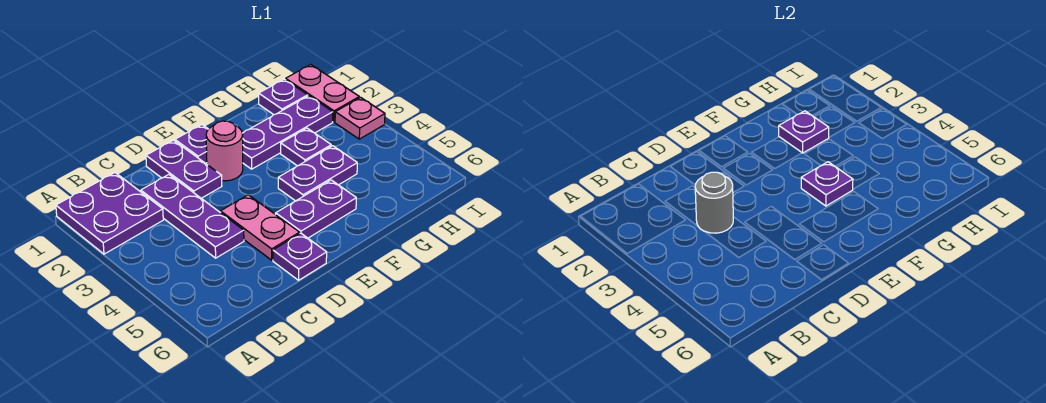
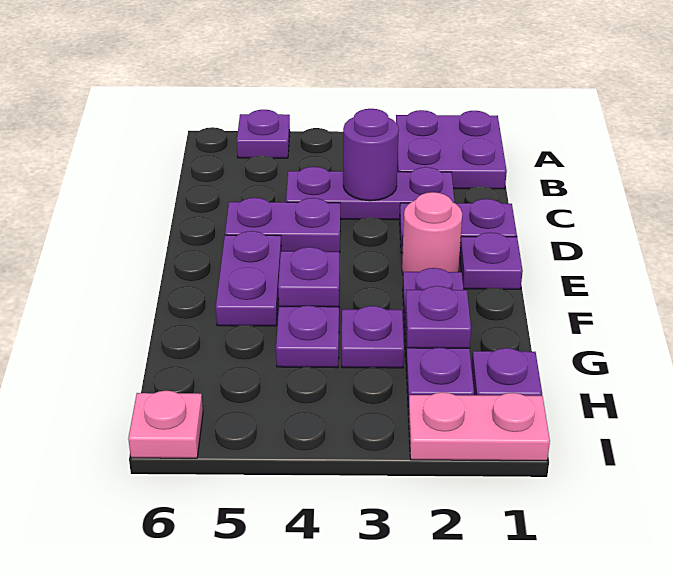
grey 1x1 round brick [695,172,733,233] -> purple 1x1 round brick [343,109,399,201]
pink 1x2 plate [221,195,300,260] -> purple 1x2 plate [225,198,340,253]
purple 1x1 plate [273,233,327,280] -> purple 1x1 plate moved to [237,110,290,158]
pink 1x1 plate [335,97,385,139] -> pink 1x1 plate moved to [128,391,203,458]

